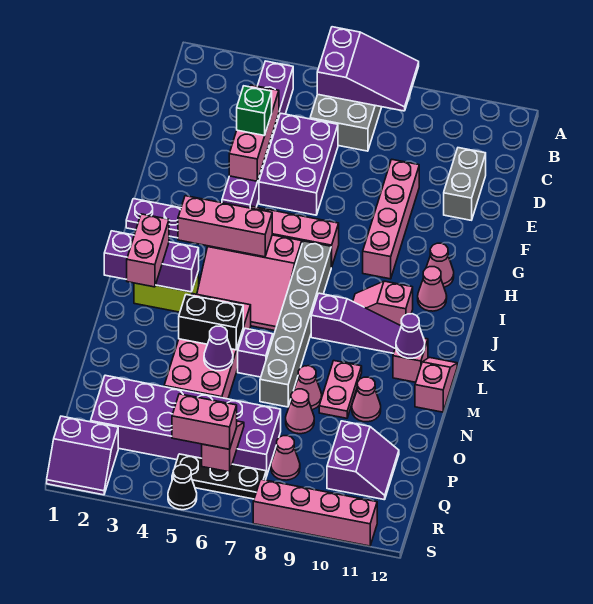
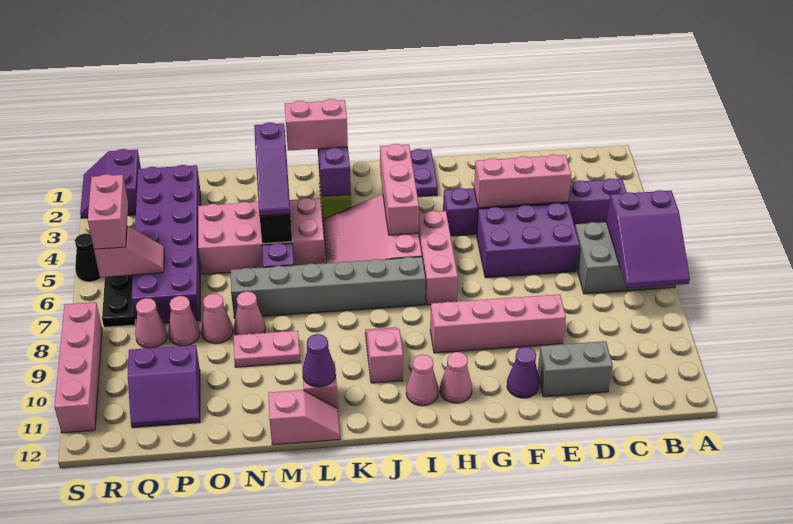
green 1x1 brick [237,86,272,136] -> none
purple 1x3 slope [311,293,401,353] -> purple 1x3 slope moved to [254,122,290,216]
purple 1x1 cone [204,326,233,371] -> purple 1x1 cone moved to [507,347,539,398]
pink 1x1 cone [352,377,381,422] -> pink 1x1 cone moved to [168,296,200,346]

